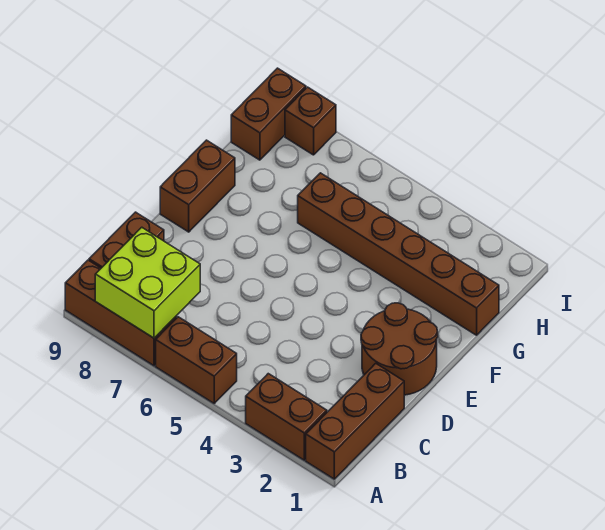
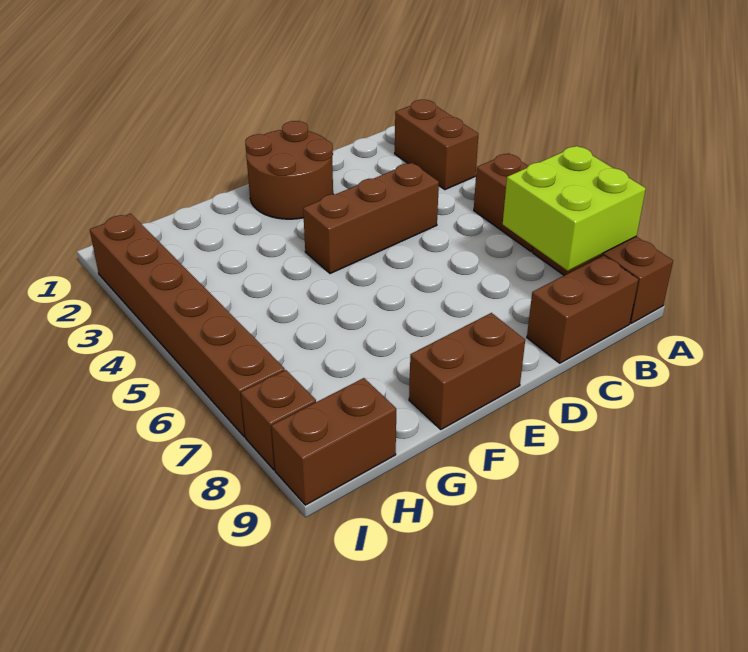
brown 1x3 brick [306,363,404,479] -> brown 1x3 brick moved to [303,163,439,274]
brown 1x6 brick [298,173,499,335] -> brown 1x6 brick moved to [90,214,285,437]

